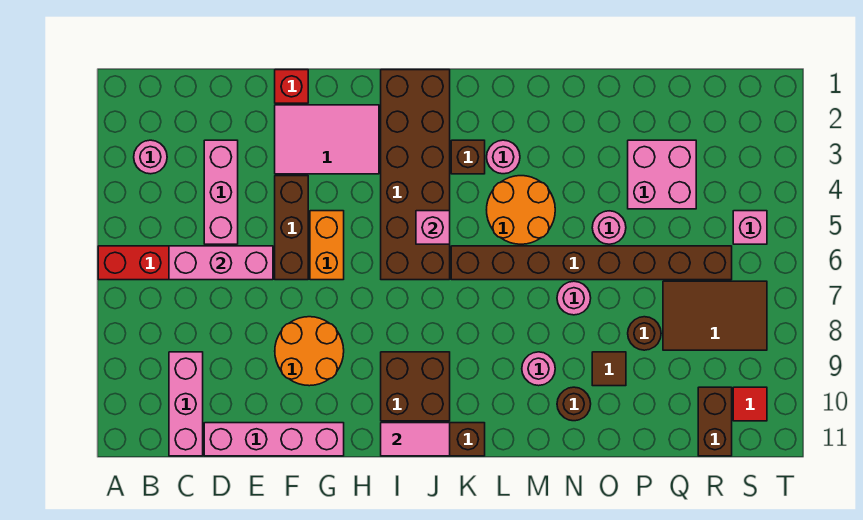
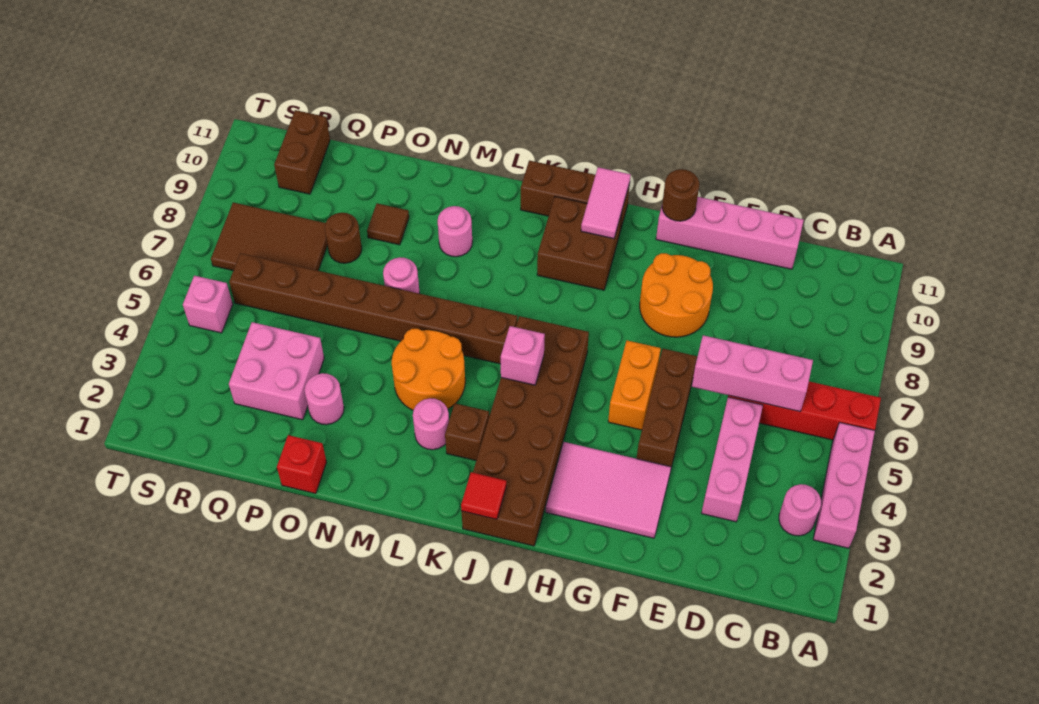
pink 1x3 brick [169,352,203,456] -> pink 1x3 brick moved to [813,422,875,548]
red 1x1 brick [275,70,308,103] -> red 1x1 brick moved to [277,435,326,494]
pink 1x2 tile [381,423,450,456] -> pink 1x2 tile turned to [581,167,631,239]
brown 1x1 round brick [557,387,591,421] -> brown 1x1 round brick moved to [662,169,699,221]
pink 1x1 round brick [592,211,626,244] -> pink 1x1 round brick moved to [305,373,344,425]
red 1x1 tile [733,387,767,421] -> red 1x1 tile moved to [461,472,506,519]

